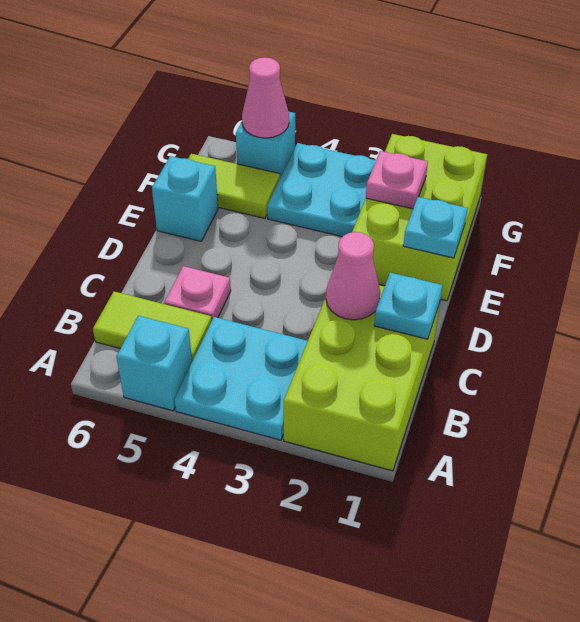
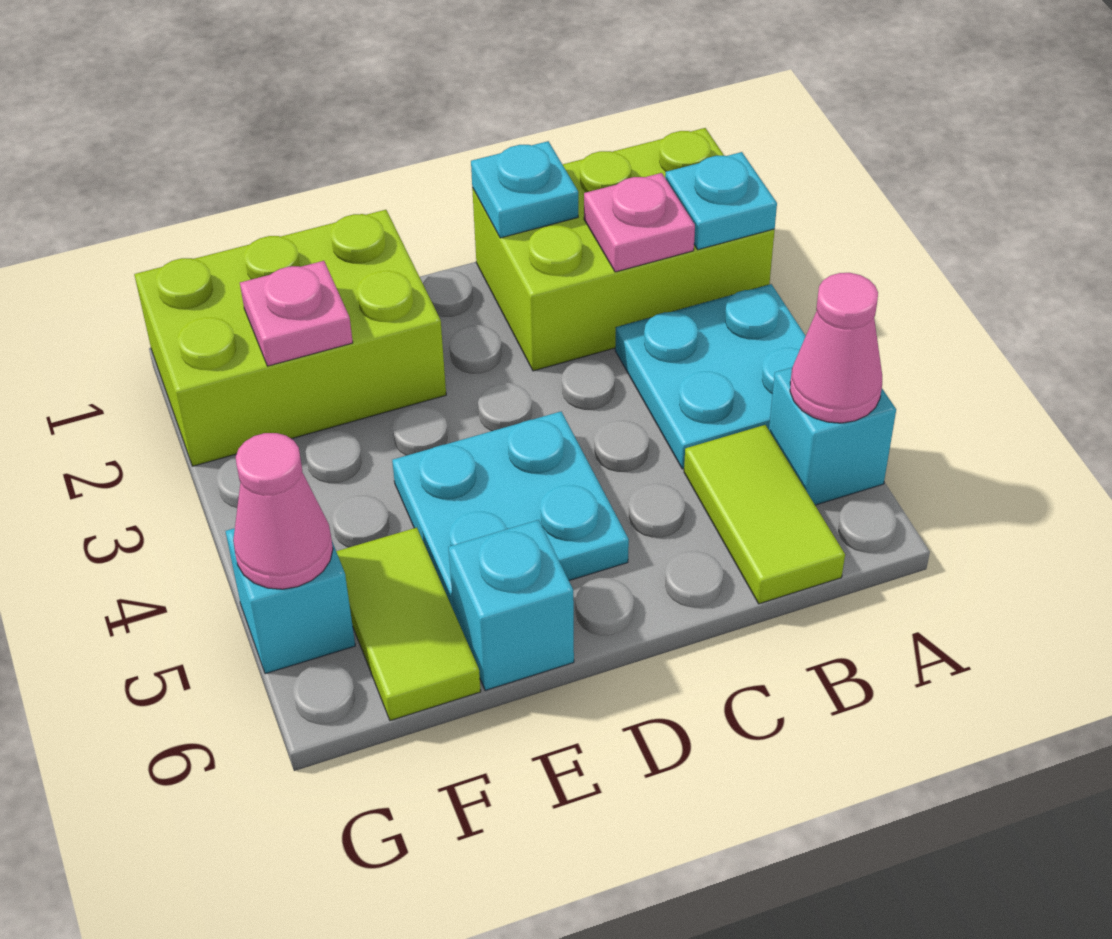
pink 1x1 cone [326,232,380,320] -> pink 1x1 cone moved to [790,273,882,423]
pink 1x1 plate [164,266,231,320] -> pink 1x1 plate moved to [584,173,695,272]
cyan 1x1 plate [403,197,468,258] -> cyan 1x1 plate moved to [665,152,777,250]
cyan 2x2 plate [267,143,376,237] -> cyan 2x2 plate moved to [392,412,629,608]

